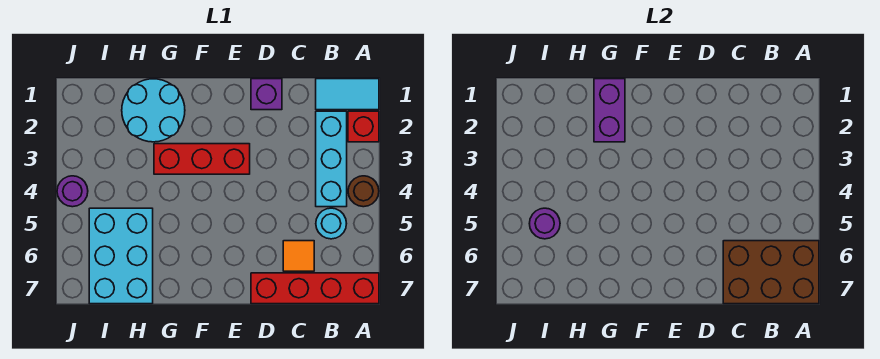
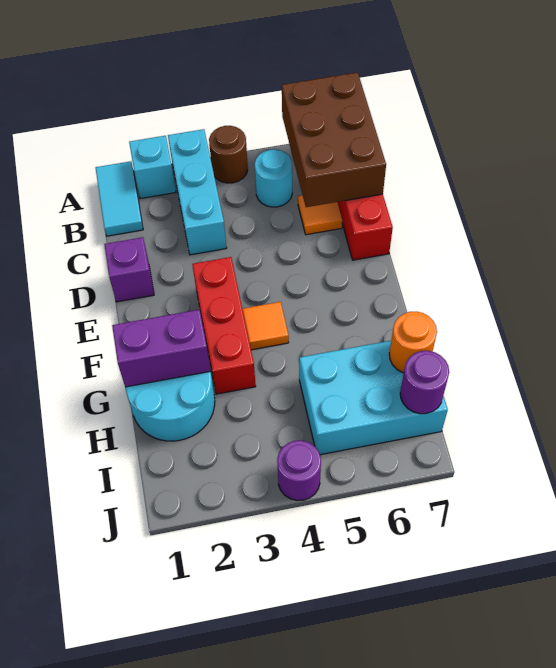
red 1x1 brick [348,111,379,142] -> cyan 1x1 brick [129,136,176,199]
cyan 1x3 brick [316,111,347,207] -> cyan 1x3 brick turned to [168,129,227,255]
none -> orange 1x1 tile [242,302,289,350]
none -> orange 1x1 round brick [389,312,437,373]
purple 1x1 round brick [529,208,560,239] -> purple 1x1 round brick moved to [400,351,449,414]

